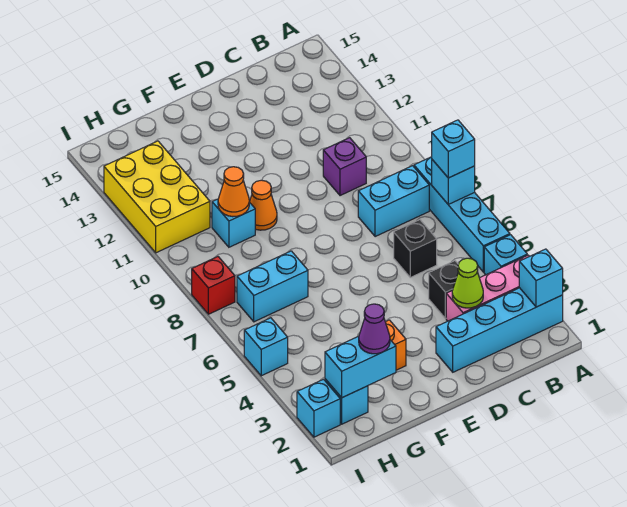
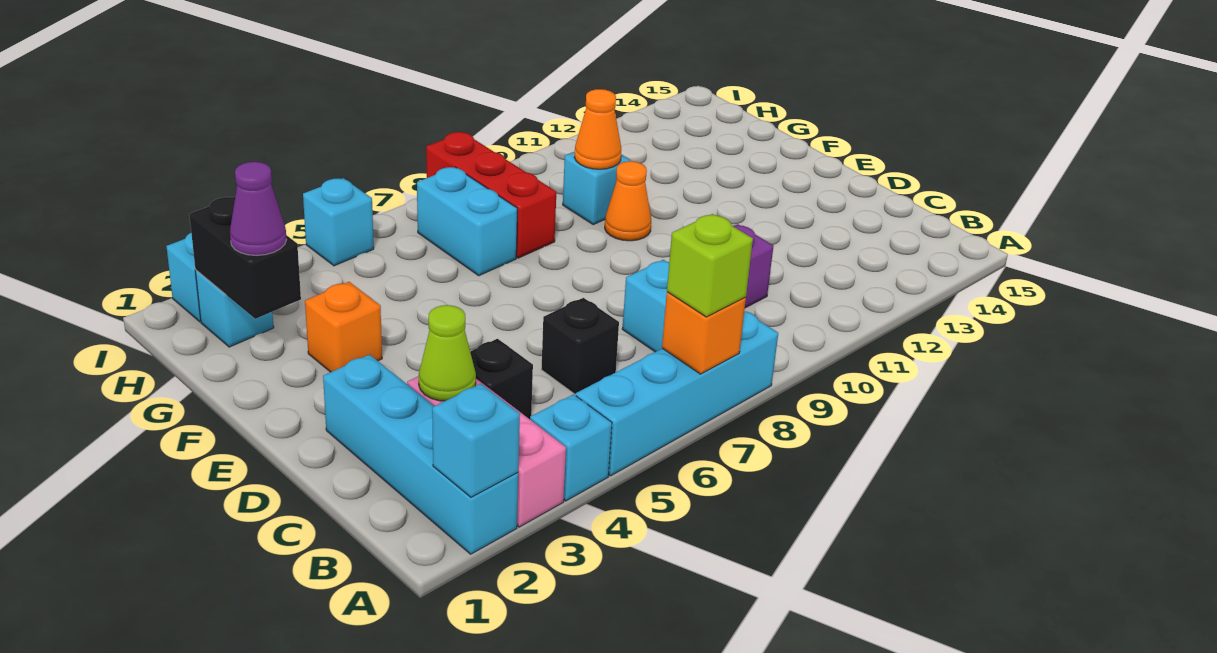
cyan 1x1 brick [432,160,475,205] -> orange 1x1 brick [662,292,746,374]
cyan 1x1 brick [432,120,475,178] -> lime 1x1 brick [667,214,753,317]
cyan 1x2 brick [325,336,396,398] -> black 1x2 brick [189,197,301,319]
yellow 2x3 brick [104,141,210,253] -> none
red 1x1 brick [192,257,235,314] -> red 1x3 brick [426,132,556,258]

